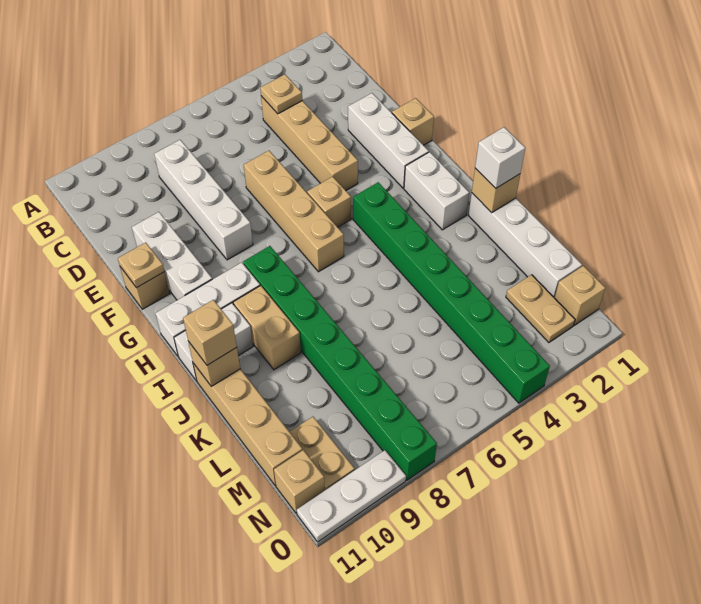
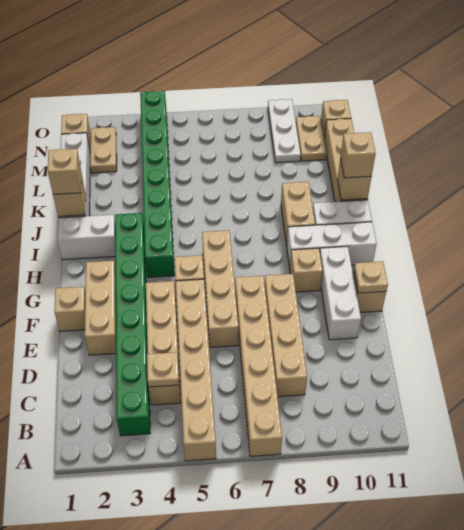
none -> tan 1x6 brick [176,279,216,461]
none -> tan 1x6 brick [235,276,282,456]
white 1x4 brick [154,140,253,260] -> tan 1x4 brick [265,274,307,397]
white 1x3 brick [348,93,429,188] -> tan 1x3 brick [85,261,116,355]
none -> tan 1x1 brick [290,248,323,292]
white 1x2 brick [404,152,469,230] -> white 1x2 brick turned to [57,215,115,260]
green 1x8 brick [243,246,437,480] -> green 1x8 brick moved to [115,213,150,436]
white 1x1 brick [475,127,525,188] -> tan 1x1 brick [48,149,81,195]
white 1x3 plate [297,450,406,542] -> white 1x3 plate turned to [268,99,301,163]

